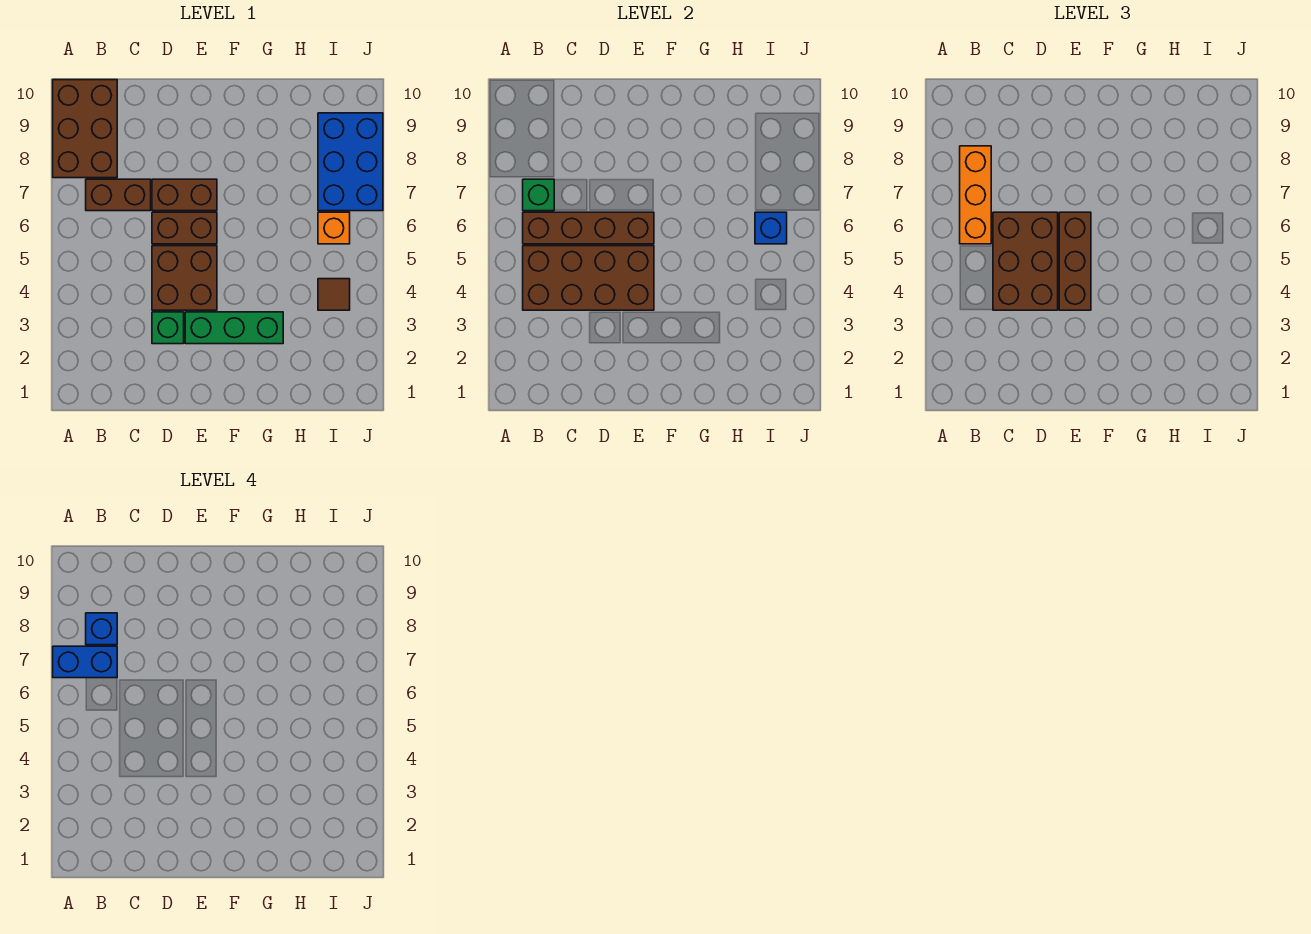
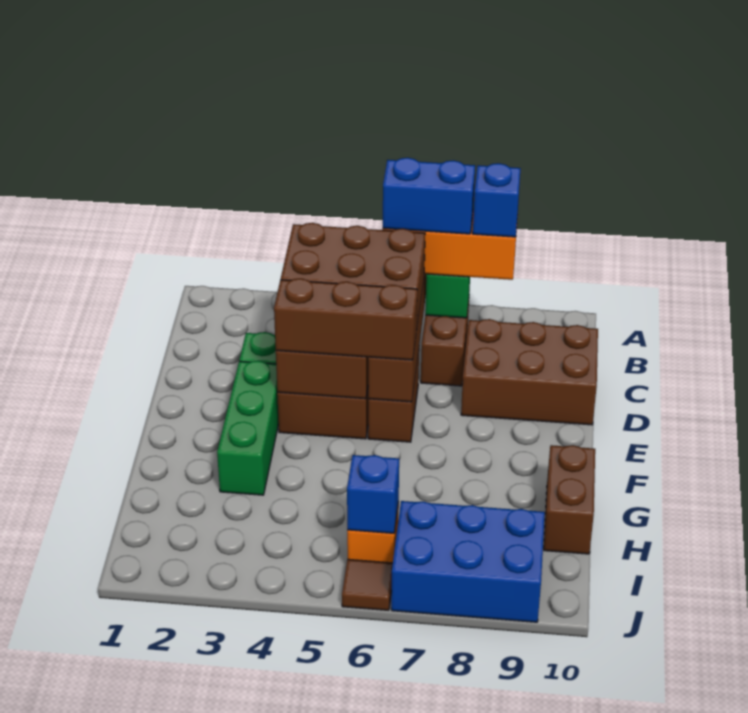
blue 1x2 brick [53,646,117,678] -> blue 1x2 brick turned to [383,158,475,234]
brown 2x3 brick [53,80,117,178] -> brown 2x3 brick moved to [461,319,598,425]
brown 1x2 brick [152,179,217,211] -> brown 1x2 brick moved to [544,445,595,554]
brown 1x1 tile [318,279,350,310] -> brown 1x1 tile moved to [342,559,393,610]

